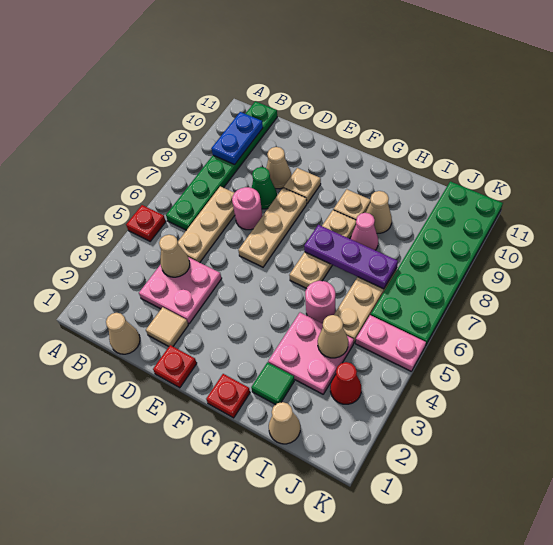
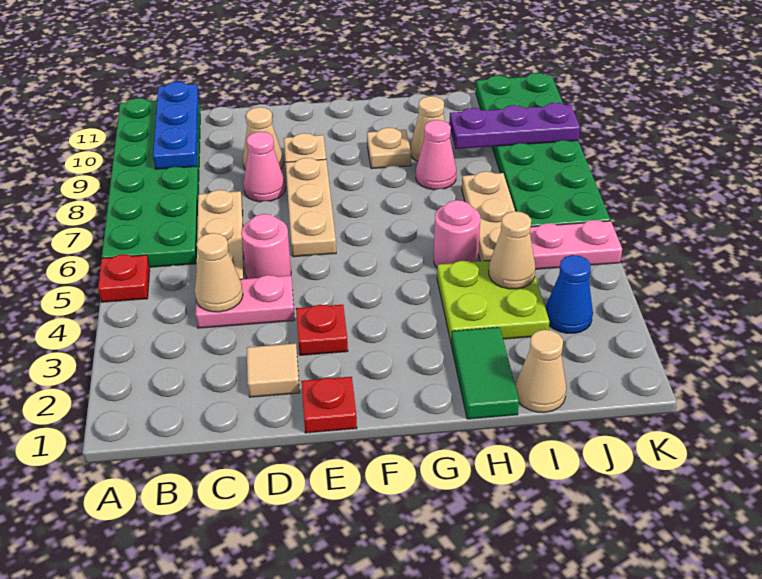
green 1x6 plate [166,101,277,230] -> green 2x6 plate [102,98,200,267]
blue 1x2 plate [211,112,263,165] -> blue 1x3 plate [153,82,199,169]
tan 1x1 cone [106,313,140,354] -> none
pink 2x2 plate [139,257,222,324] -> pink 1x2 plate [196,275,295,328]
pink 1x1 round brick [232,187,263,230] -> pink 1x1 round brick moved to [241,214,291,279]
green 1x1 cone [252,167,277,209] -> pink 1x1 cone [243,132,285,202]
red 1x1 plate [206,374,250,418] -> red 1x1 plate moved to [296,305,348,355]
tan 1x3 plate [289,210,356,289] -> none
purple 1x3 plate [304,225,398,289] -> purple 1x3 plate moved to [449,103,580,149]
green 1x1 tile [251,362,294,405] -> green 1x2 tile [451,327,519,419]
pink 2x2 plate [268,313,354,394] -> lime 2x2 plate [437,261,549,342]
red 1x1 cone [330,362,361,404] -> blue 1x1 cone [546,255,593,333]

